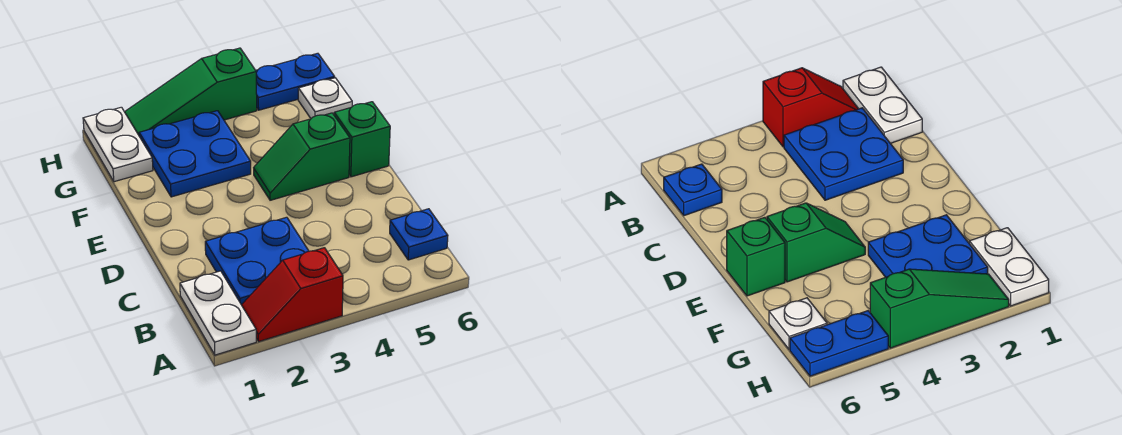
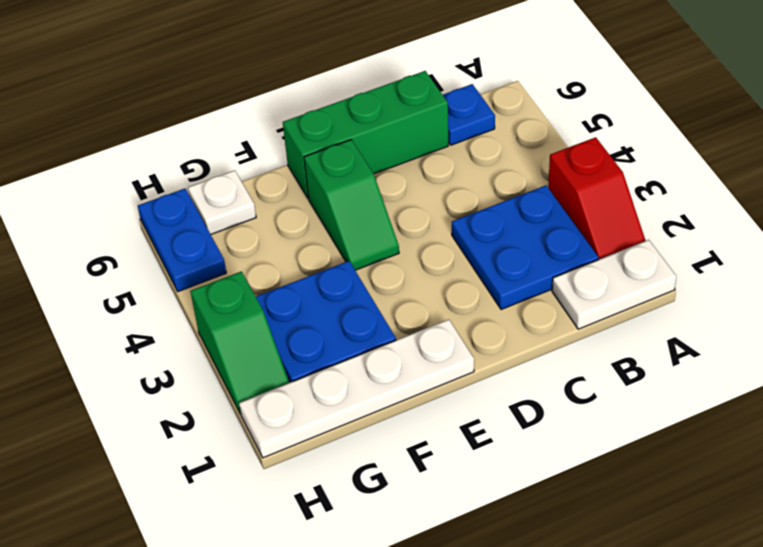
green 1x1 brick [334,102,390,177] -> green 1x3 brick [283,71,448,198]
white 1x2 plate [83,107,153,182] -> white 1x4 plate [239,319,474,458]
green 1x3 slope [125,48,257,135] -> green 1x2 slope [191,272,289,414]

